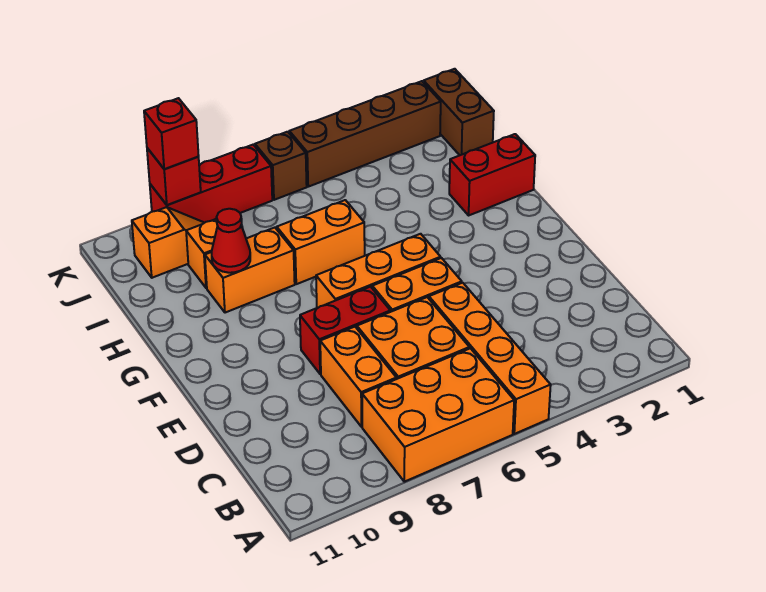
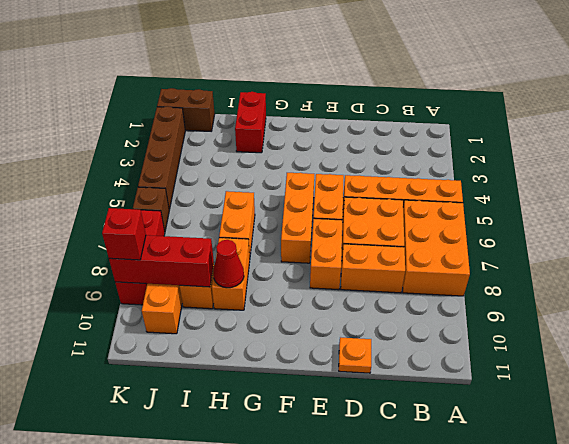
none -> orange 1x1 plate [339,337,371,373]
red 1x2 brick [300,287,390,374] -> orange 1x2 brick [310,218,342,290]
red 1x1 brick [147,148,201,205] -> red 1x3 brick [109,235,214,287]

